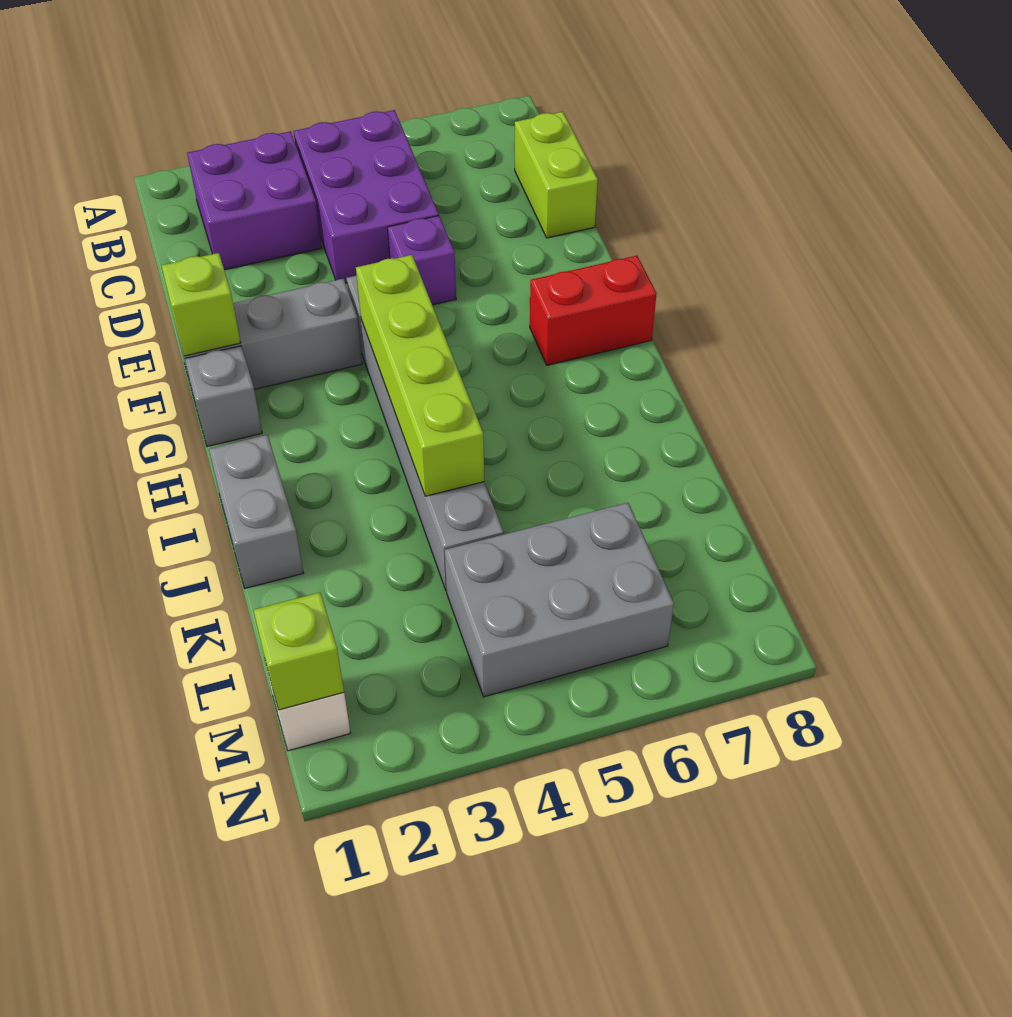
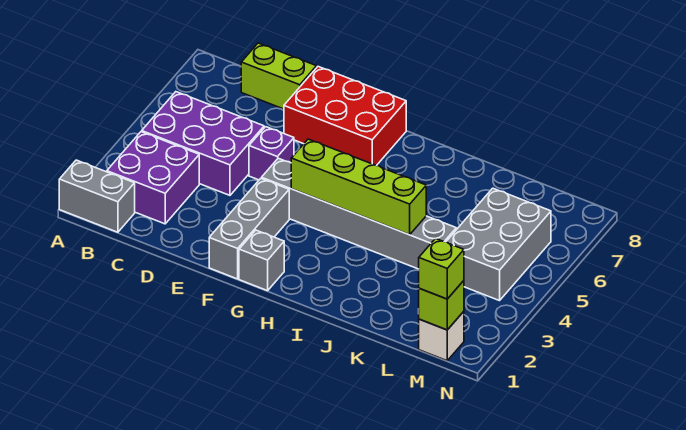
lime 1x1 brick [161,253,241,356] -> lime 1x1 brick moved to [419,238,464,299]
red 1x2 brick [530,256,657,365] -> red 2x3 brick [284,67,406,166]
grey 1x2 brick [209,435,303,588] -> grey 1x2 brick moved to [59,160,135,232]

